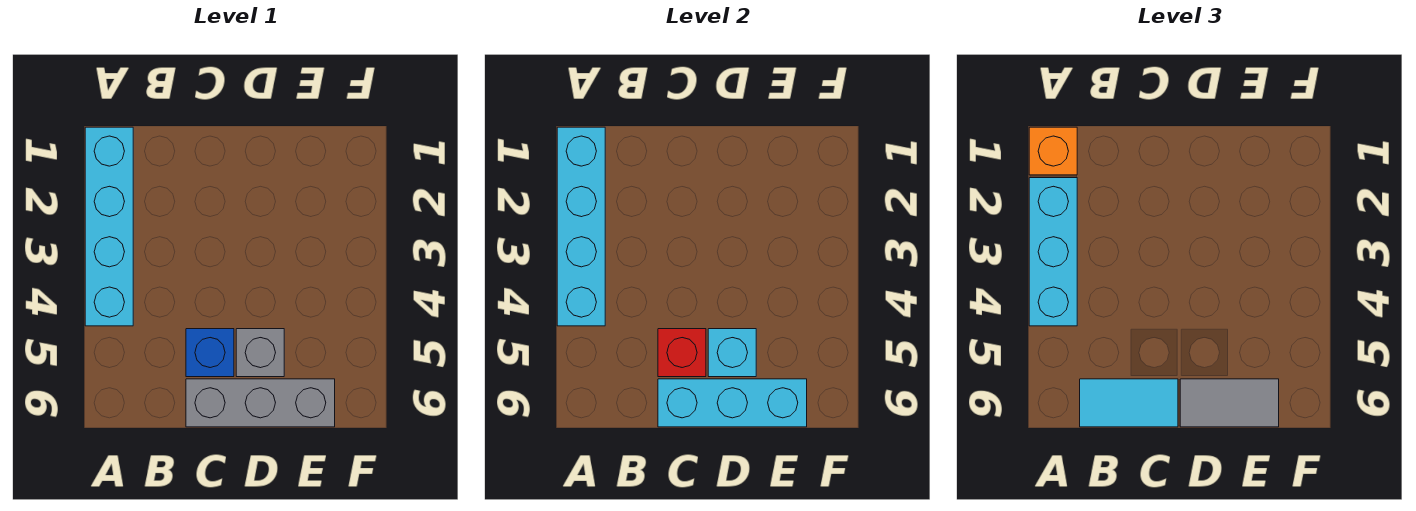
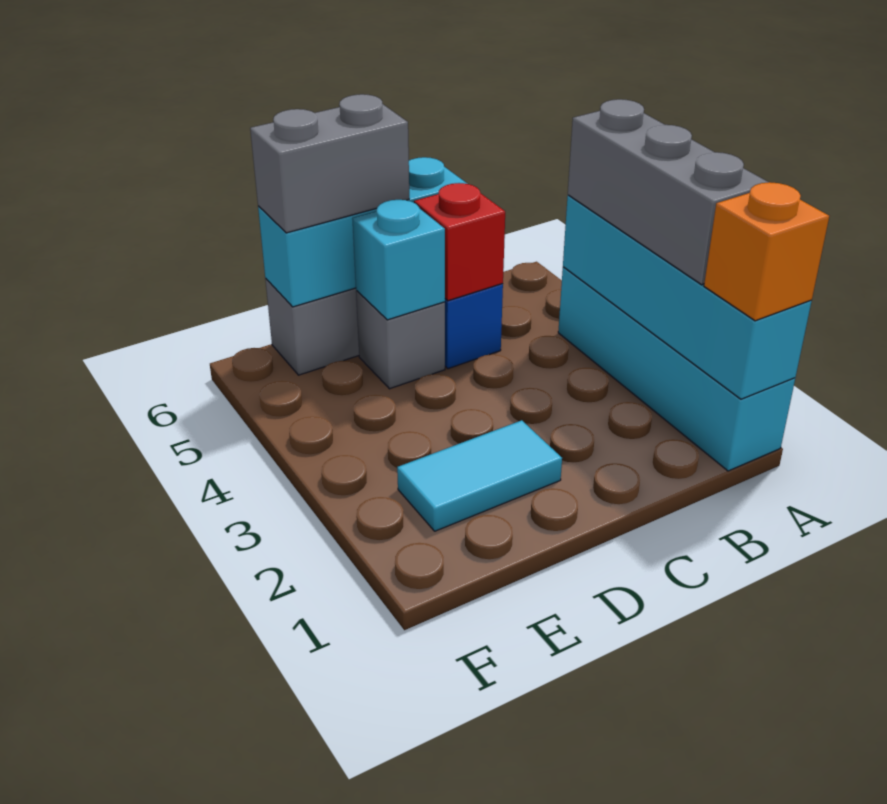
cyan 1x3 brick [1029,178,1077,326] -> grey 1x3 brick [568,99,769,285]
cyan 1x2 tile [1080,379,1178,427] -> cyan 1x2 tile moved to [397,420,562,531]
grey 1x2 tile [1180,379,1279,427] -> grey 1x2 brick [250,94,409,233]

